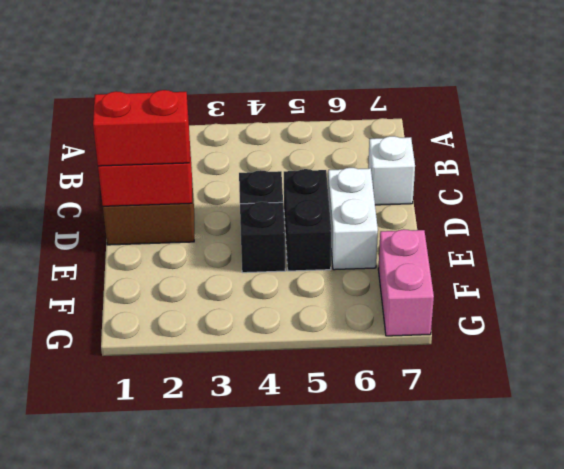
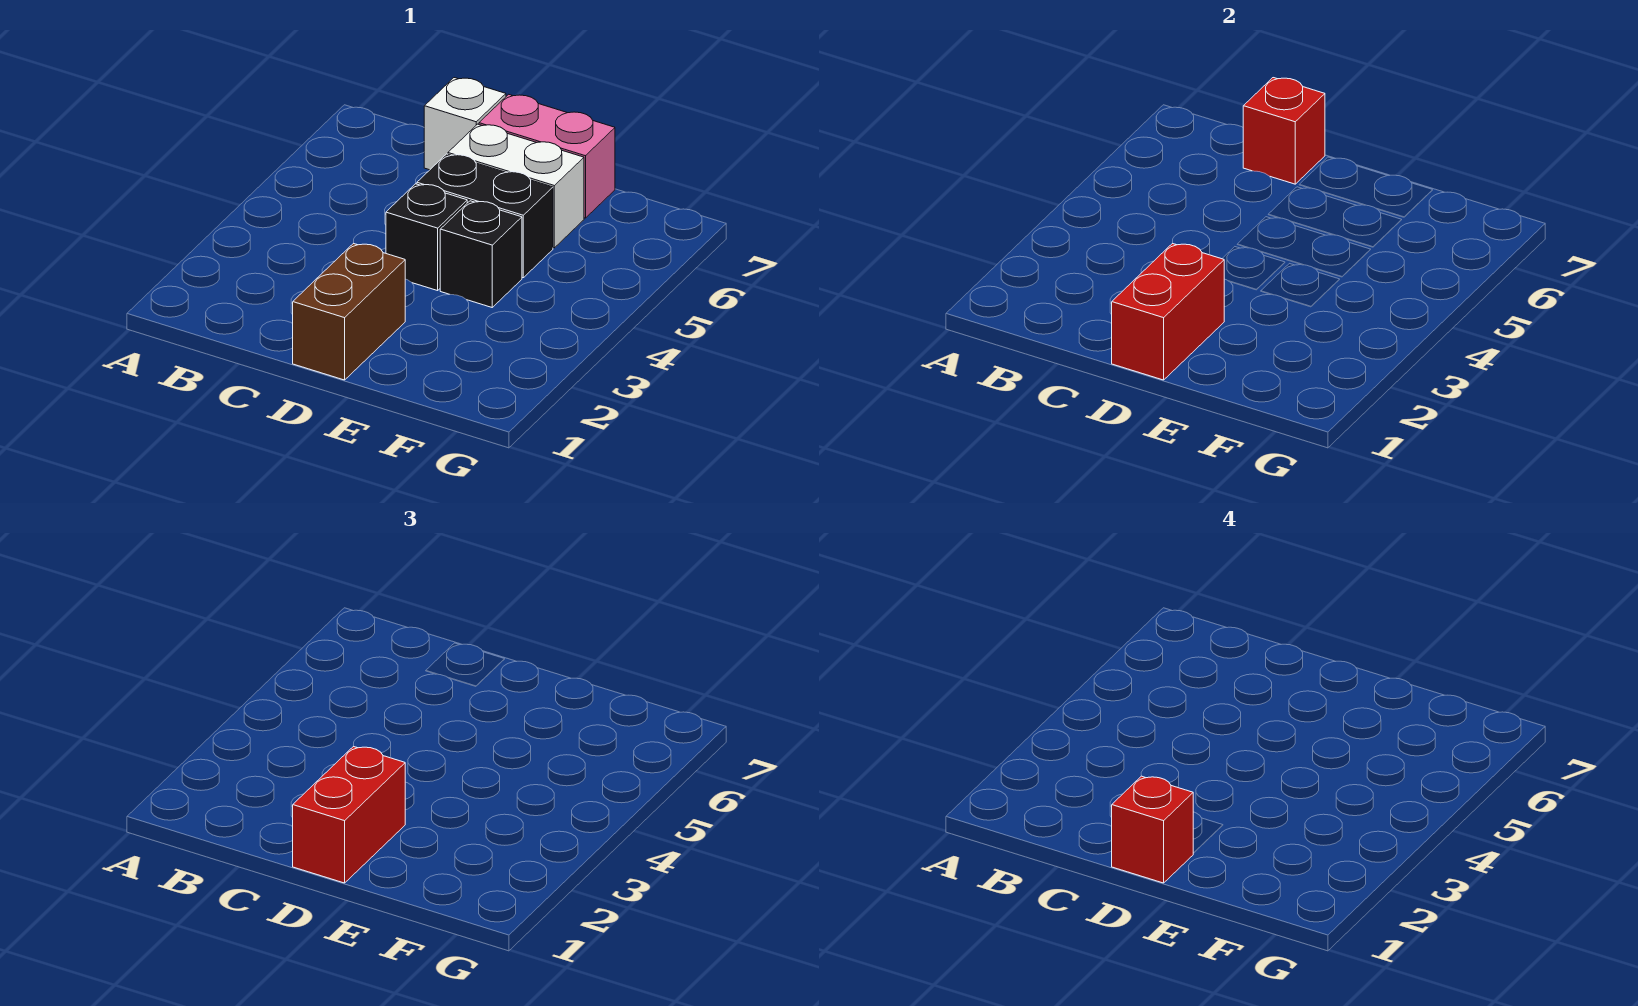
none -> red 1x1 brick [1243,78,1325,184]
none -> red 1x1 brick [1112,776,1193,883]
pink 1x2 brick [378,229,434,336] -> pink 1x2 brick moved to [479,94,615,218]

